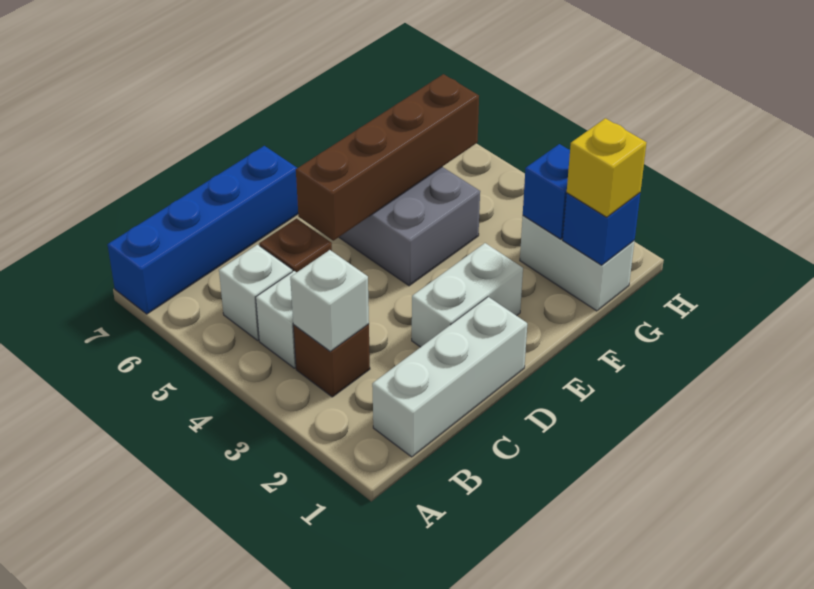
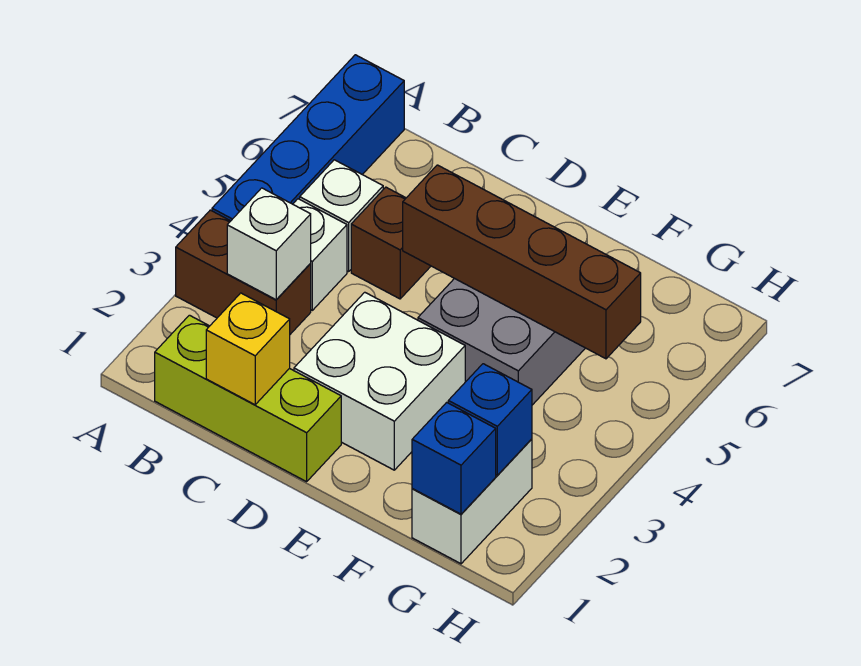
blue 1x4 brick [108,146,298,314] -> blue 1x4 brick turned to [212,55,404,221]
white 1x3 brick [372,297,527,457] -> lime 1x3 brick [155,315,341,482]
brown 1x1 brick [293,324,370,397] -> brown 1x2 brick [176,210,311,334]
white 1x2 brick [412,243,523,347] -> white 2x2 brick [294,292,465,470]
yellow 1x1 brick [567,118,647,217] -> yellow 1x1 brick moved to [206,293,290,405]

